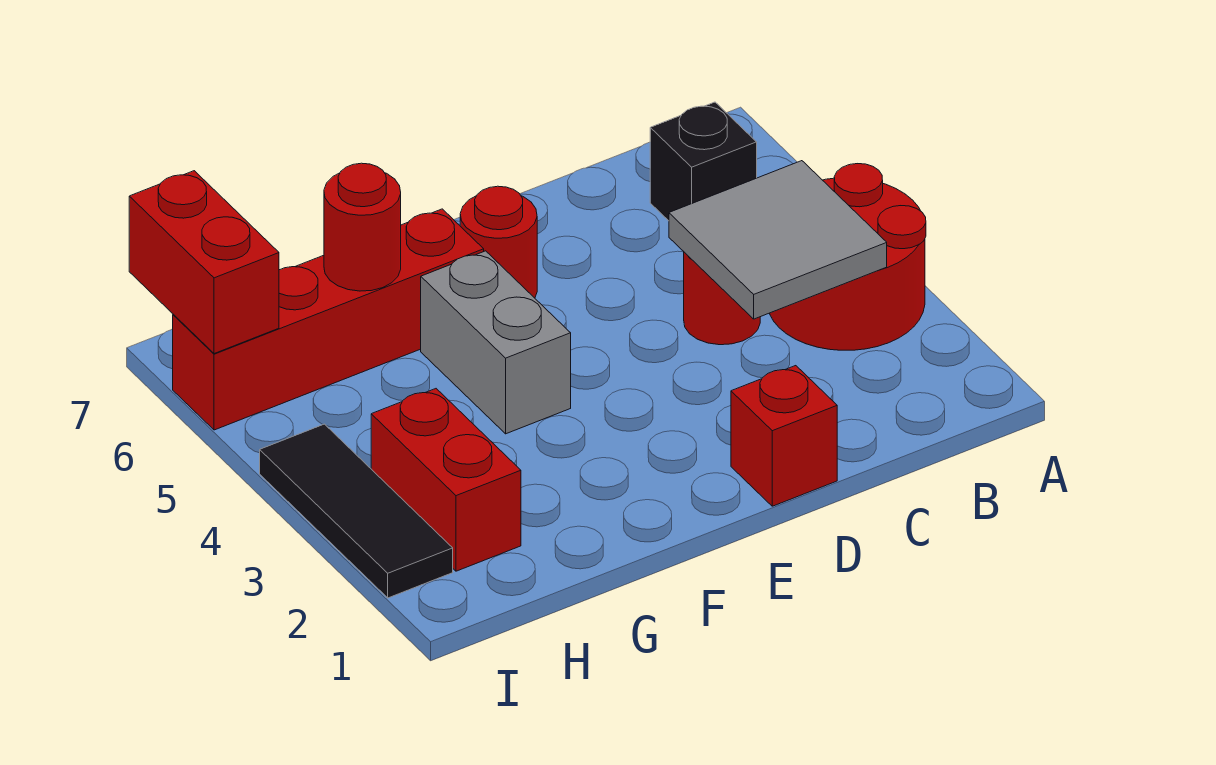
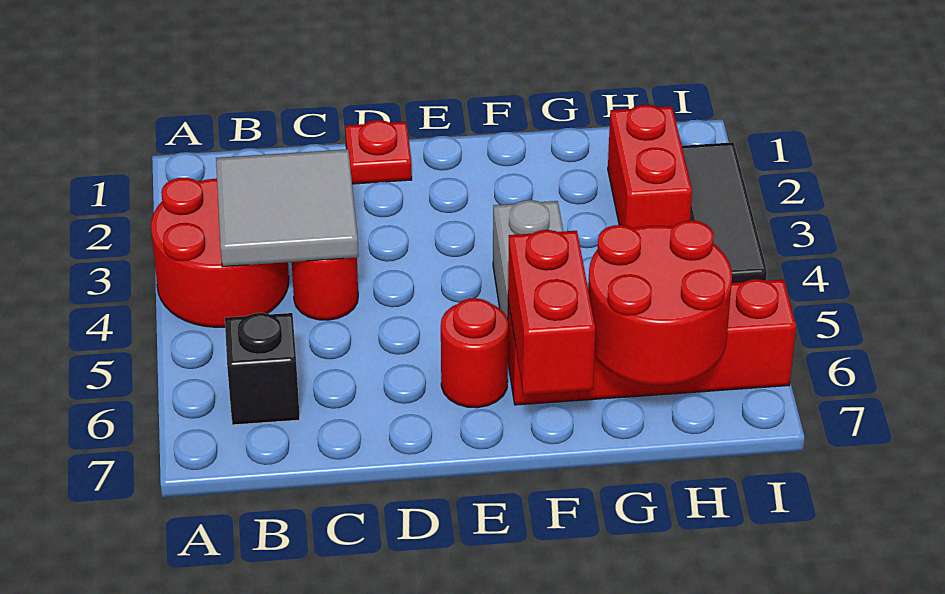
red 1x1 brick [731,366,837,506] -> red 1x1 plate [345,120,412,184]
red 1x1 round brick [324,163,401,291] -> red 2x2 round brick [588,220,732,385]
red 1x2 brick [129,171,279,354] -> red 1x2 brick moved to [508,230,595,395]

